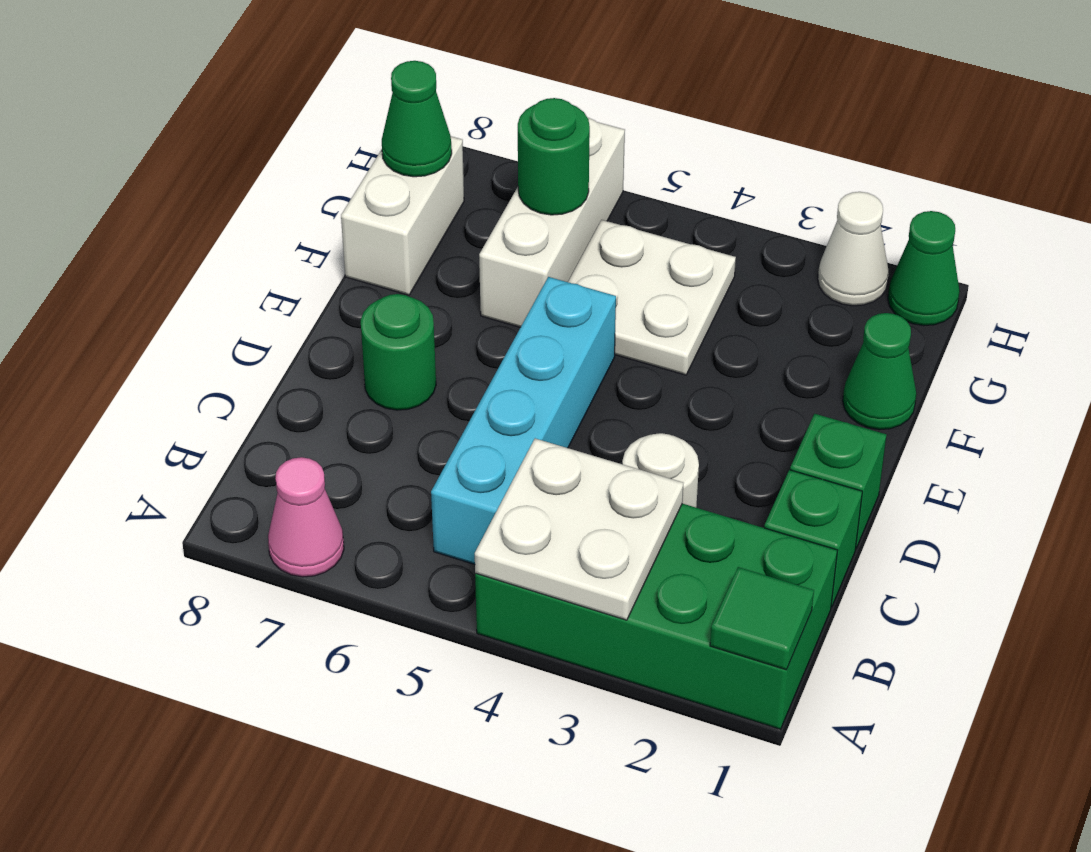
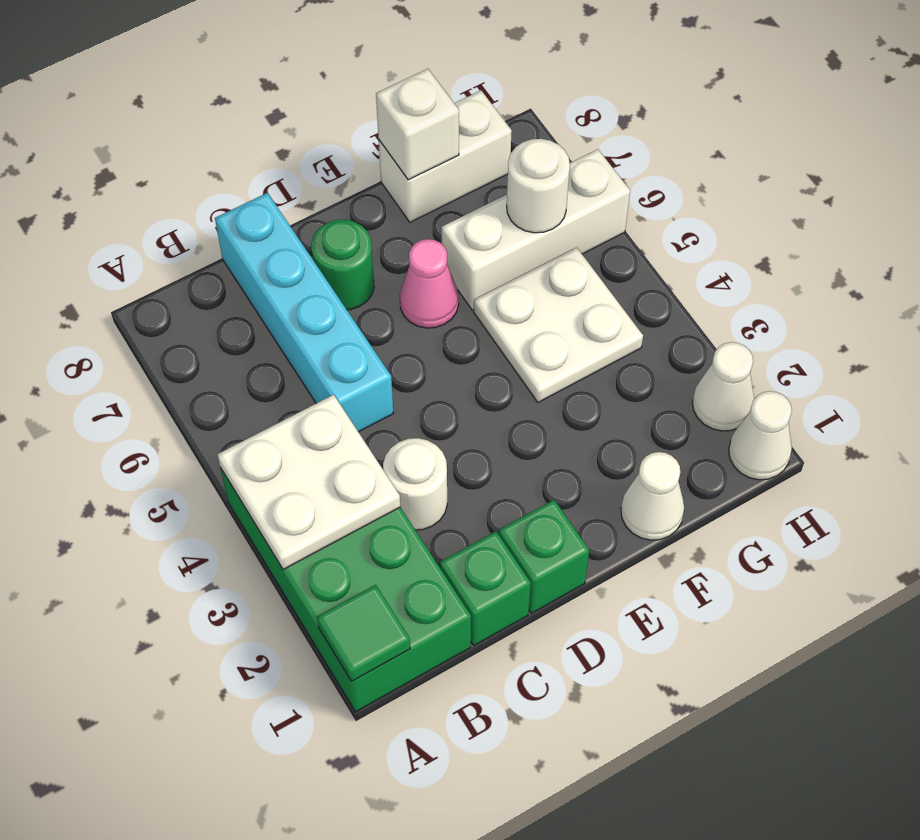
pink 1x1 cone [268,457,344,577] -> pink 1x1 cone moved to [400,239,459,328]
cyan 1x4 brick [431,277,616,564] -> cyan 1x4 brick turned to [215,193,393,432]
green 1x1 cone [843,313,916,430] -> white 1x1 cone [621,452,684,540]
none -> white 1x1 brick [376,69,459,180]
green 1x1 round brick [518,98,590,215] -> white 1x1 round brick [507,139,570,233]
green 1x1 cone [382,61,452,177] -> none
green 1x1 cone [888,211,960,326] -> white 1x1 cone [729,391,792,480]

